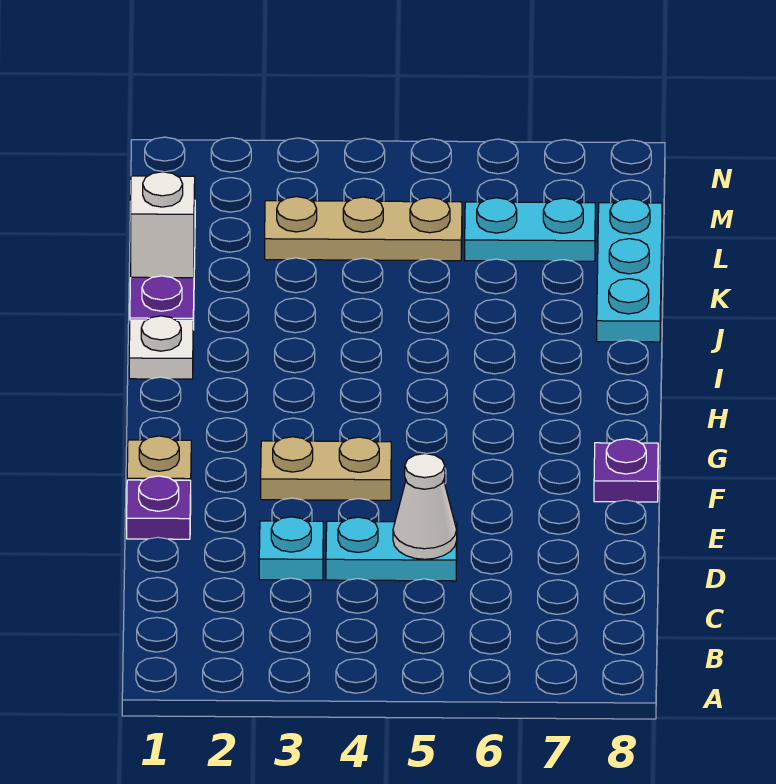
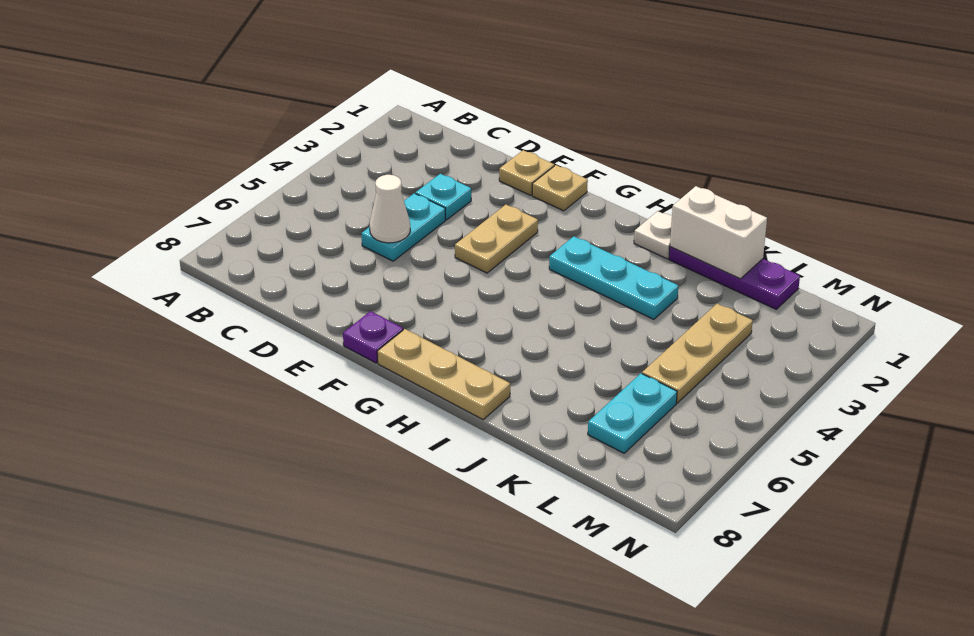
purple 1x1 plate [127,476,191,539] -> tan 1x1 plate [499,150,554,195]
none -> tan 1x3 plate [377,329,510,420]
cyan 1x3 plate [597,199,662,342] -> cyan 1x3 plate moved to [549,236,678,319]
white 1x1 brick [131,172,195,278] -> white 1x2 brick [670,186,767,279]

